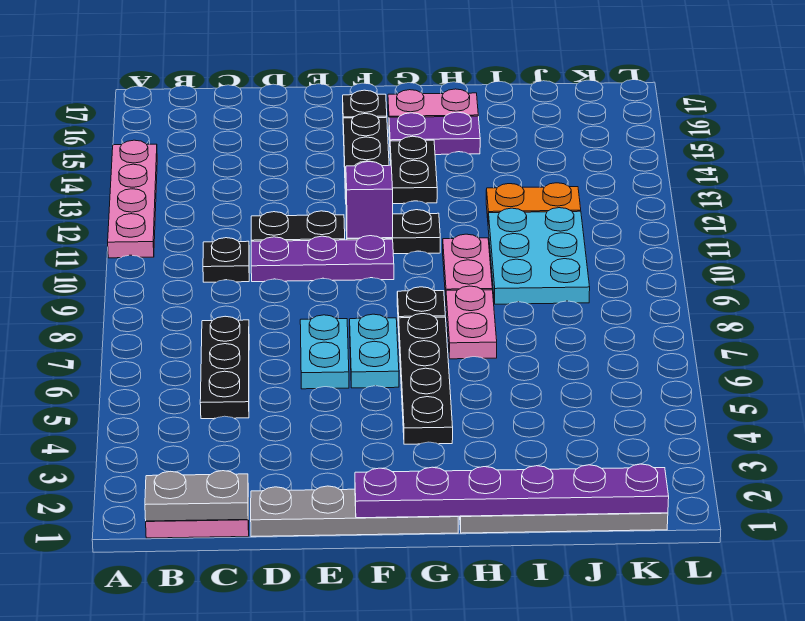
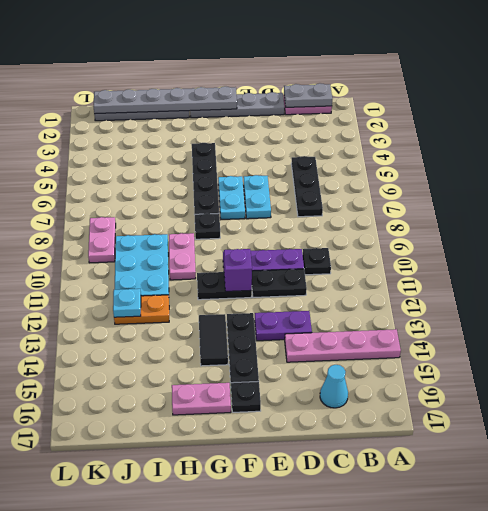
pink 1x4 plate [108,140,157,258] -> pink 1x4 plate turned to [285,329,401,362]
none -> cyan 1x1 cone [320,365,348,408]
purple 1x6 plate [355,464,669,518] -> grey 1x6 plate [94,86,237,114]
black 1x2 plate [390,136,437,204] -> black 1x2 tile [199,314,228,366]
purple 1x2 plate [389,112,480,155] -> purple 1x2 plate moved to [255,311,312,341]
pink 1x2 plate [446,286,497,359] -> pink 1x2 plate moved to [88,217,116,263]
none -> cyan 1x1 plate [113,289,141,317]

